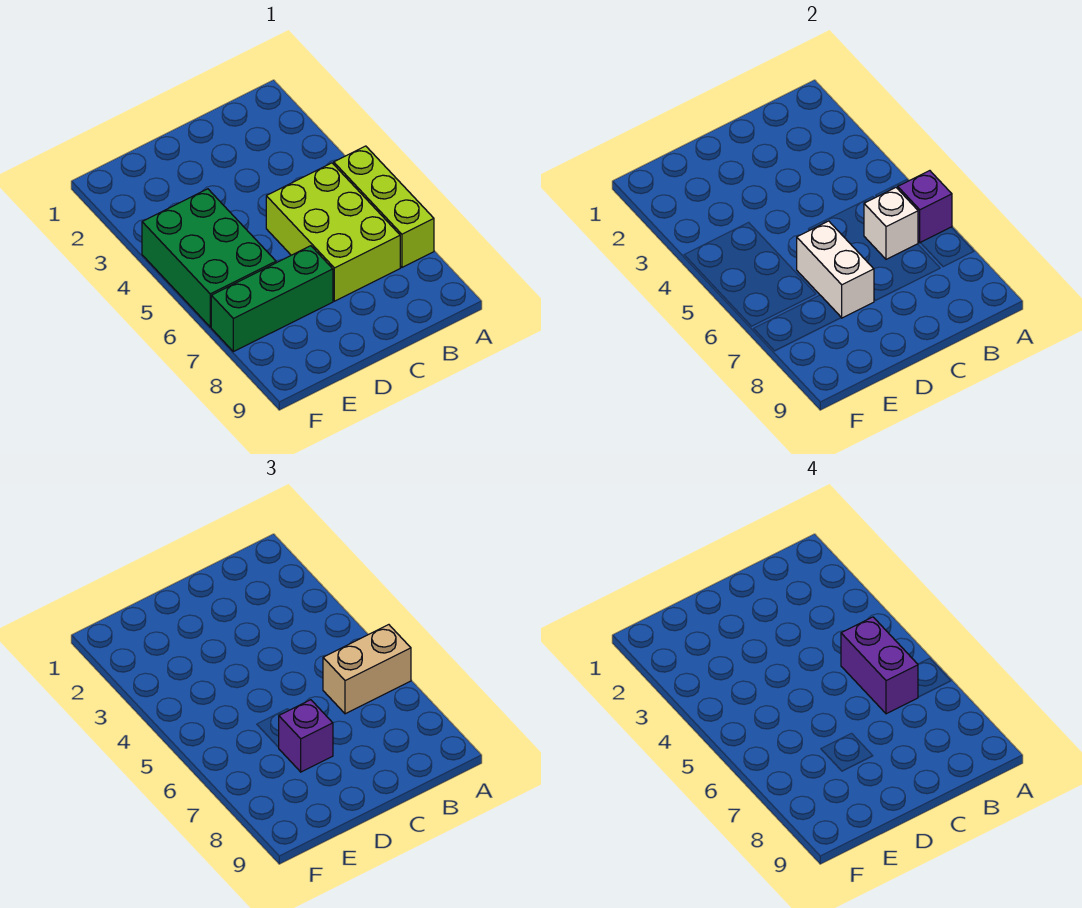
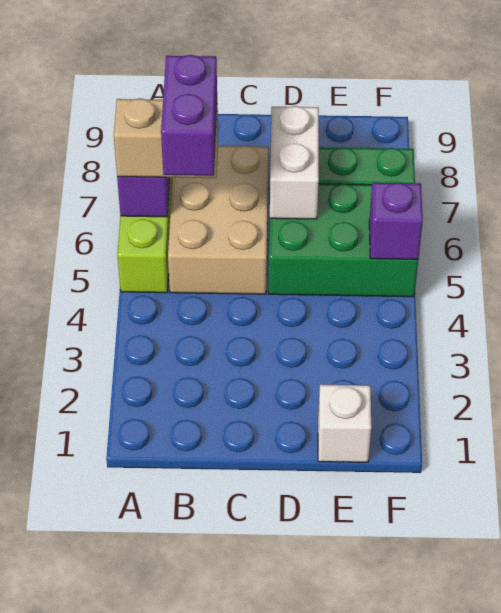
lime 2x3 brick [266,163,400,301] -> tan 2x3 brick [168,146,269,294]
white 1x1 brick [864,188,918,259] -> white 1x1 brick moved to [318,385,371,462]
purple 1x1 brick [278,700,333,772] -> purple 1x1 brick moved to [369,183,423,259]
green 2x3 brick [142,189,276,327] -> green 2x3 brick turned to [268,184,418,297]

